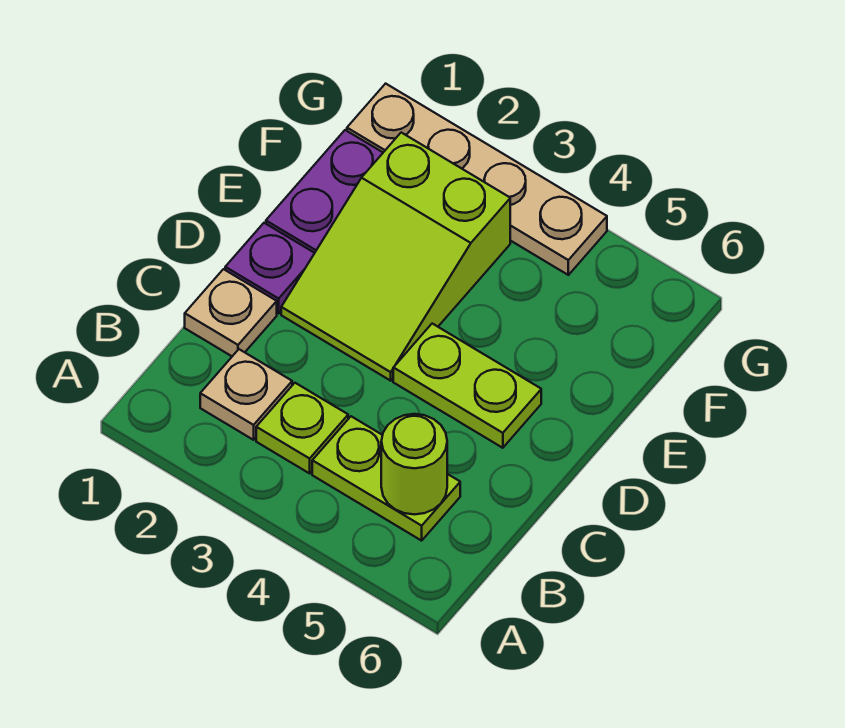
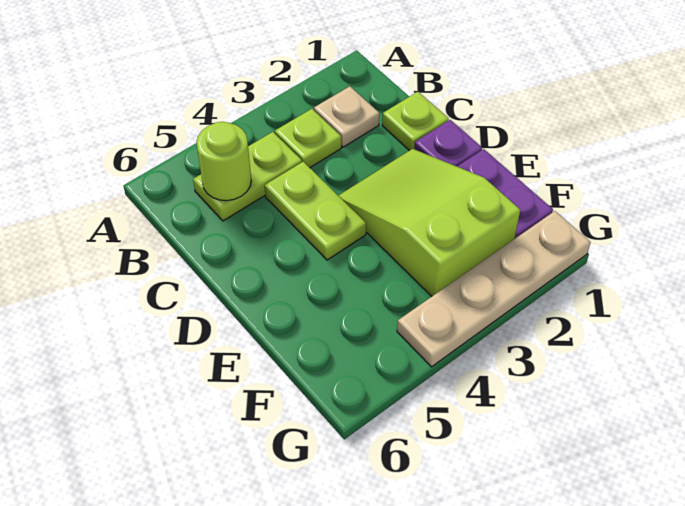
tan 1x1 plate [185,269,277,356] -> lime 1x1 plate [382,92,449,151]
lime 1x2 plate [393,324,541,448] -> lime 1x2 plate turned to [265,162,366,260]

